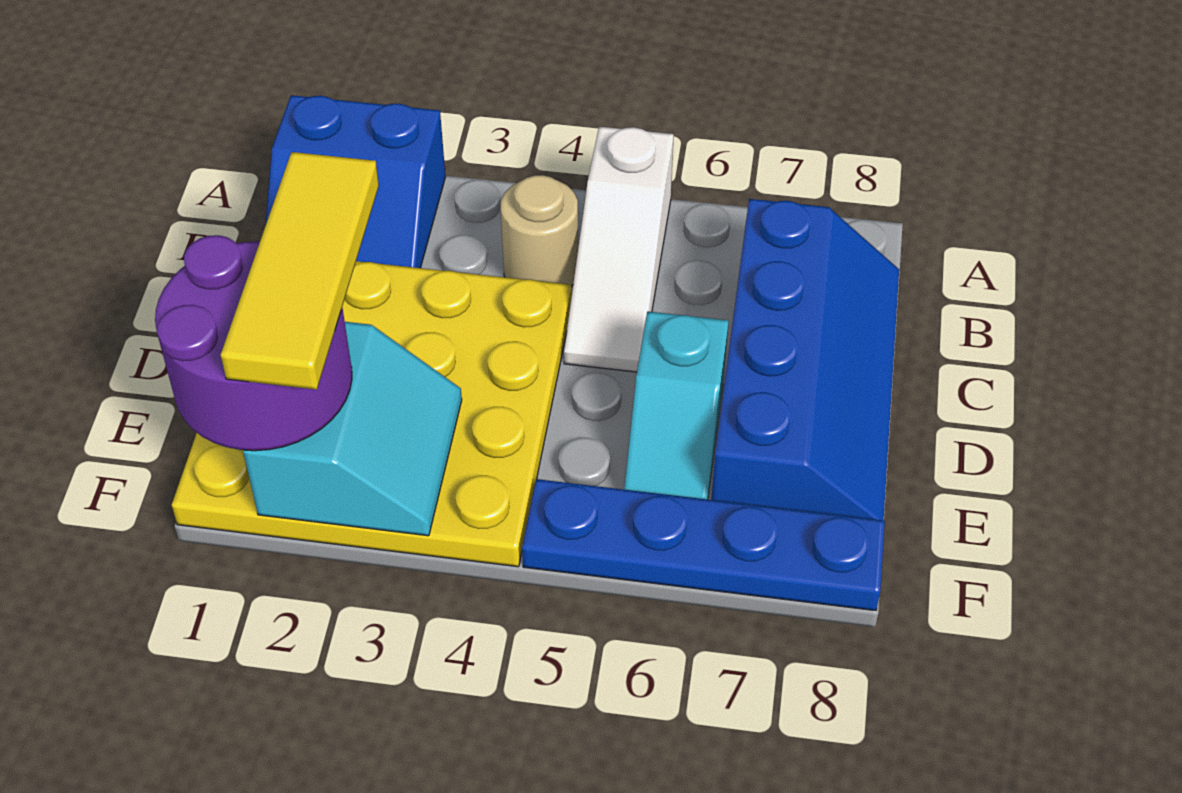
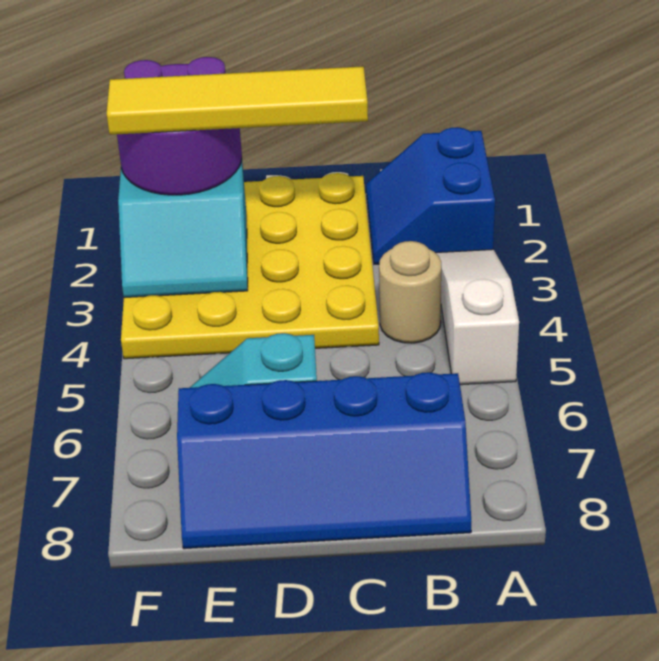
white 1x3 slope [564,127,674,372] -> white 1x3 slope turned to [435,249,519,385]
yellow 1x3 tile [221,152,379,390] -> yellow 1x4 tile [107,66,368,135]
blue 1x4 plate [522,479,885,611] -> none

